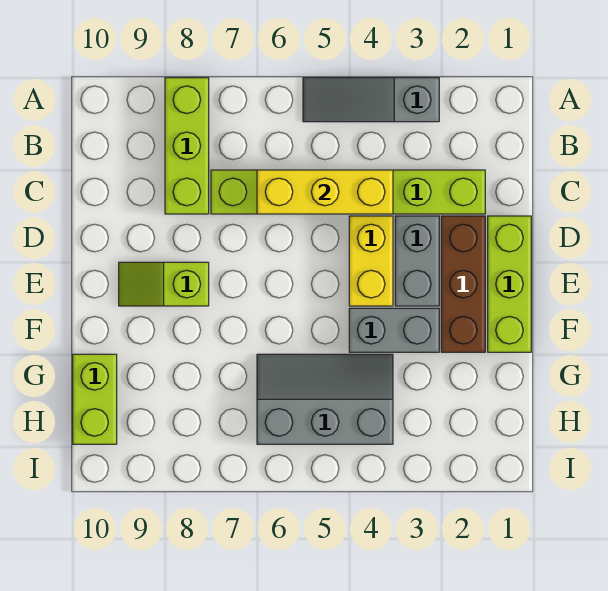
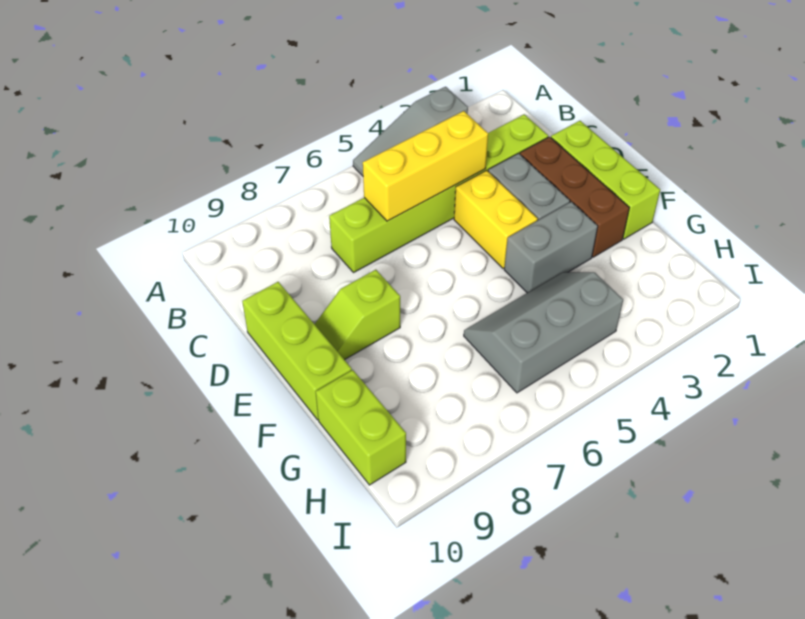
lime 1x3 brick [165,78,209,214] -> lime 1x3 brick moved to [242,282,352,420]

